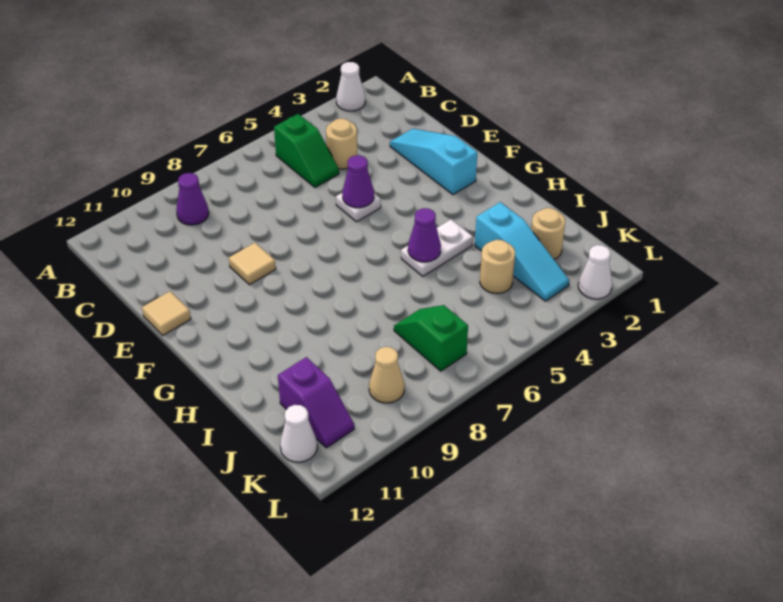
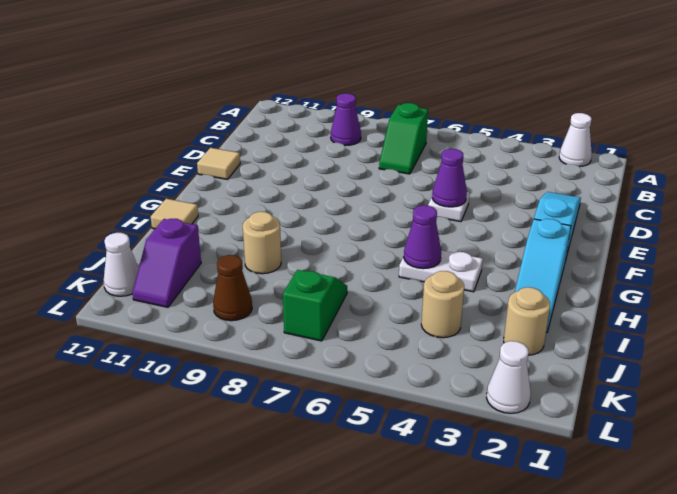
green 1x2 slope [274,114,339,187] -> green 1x2 slope moved to [379,103,428,174]
tan 1x1 round brick [326,118,357,169] -> tan 1x1 round brick moved to [243,212,281,274]
tan 1x1 tile [229,243,276,285] -> tan 1x1 tile moved to [151,199,198,229]
cyan 1x3 slope [475,202,570,301] -> cyan 1x3 slope moved to [515,219,571,332]
tan 1x1 cone [369,347,404,403] -> brown 1x1 cone [213,255,252,321]

